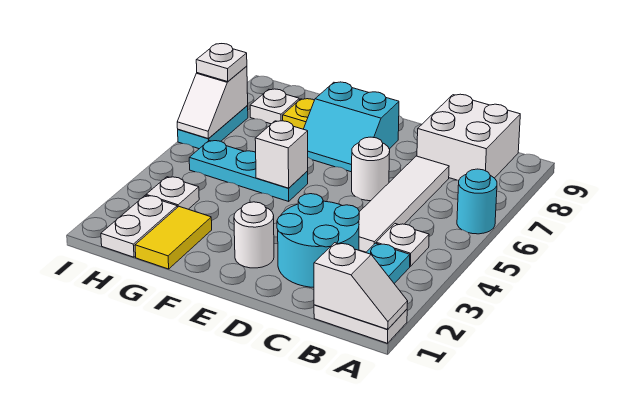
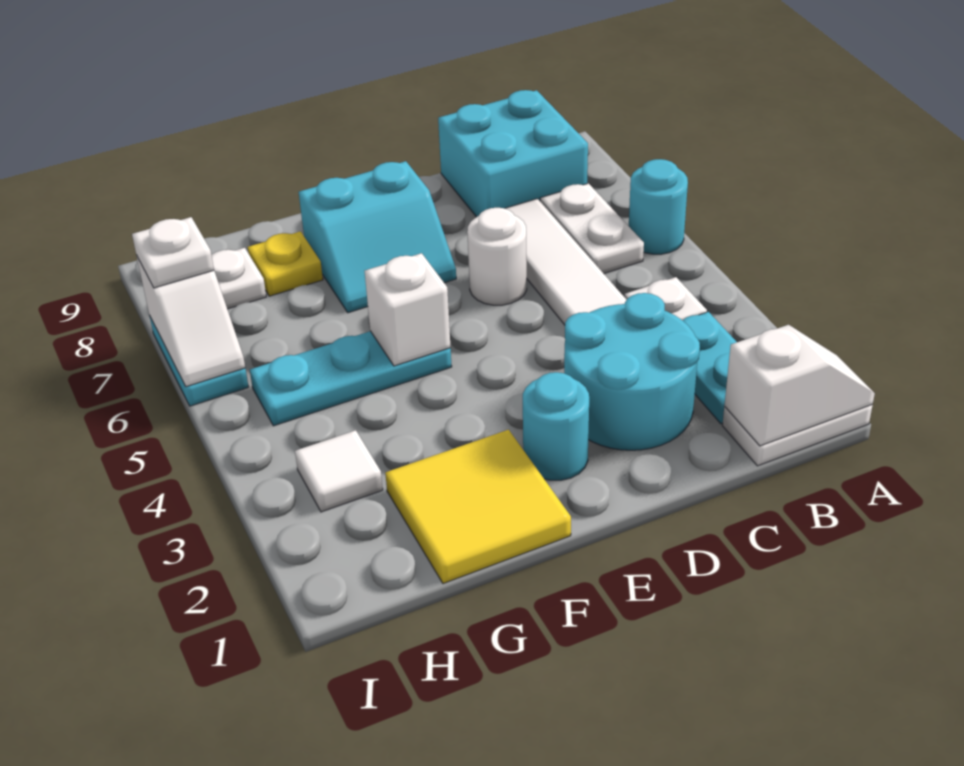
white 2x2 brick [417,94,520,180] -> cyan 2x2 brick [438,90,588,217]
white 1x1 round brick [234,202,274,268] -> cyan 1x1 round brick [523,372,589,480]
yellow 1x2 tile [135,207,212,269] -> yellow 2x2 tile [385,430,571,584]
white 1x2 plate [101,195,177,257] -> white 1x2 plate moved to [540,183,644,273]
white 1x1 plate [146,177,199,209] -> white 1x1 tile [295,430,383,512]

